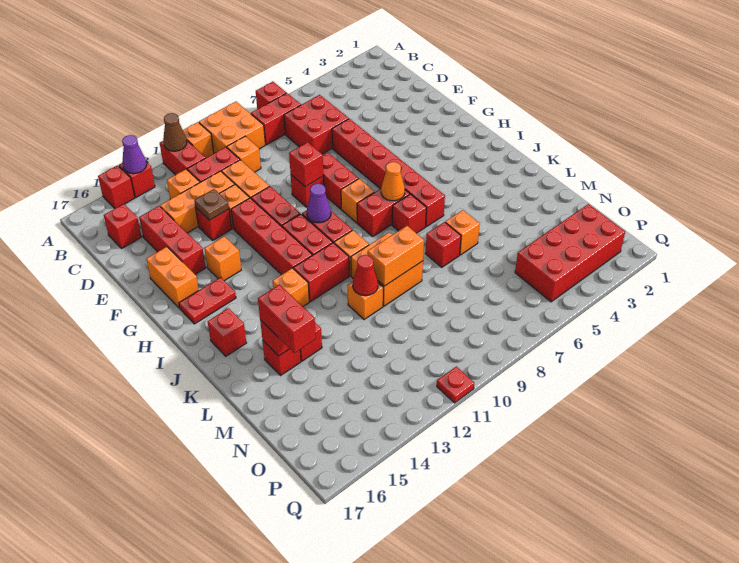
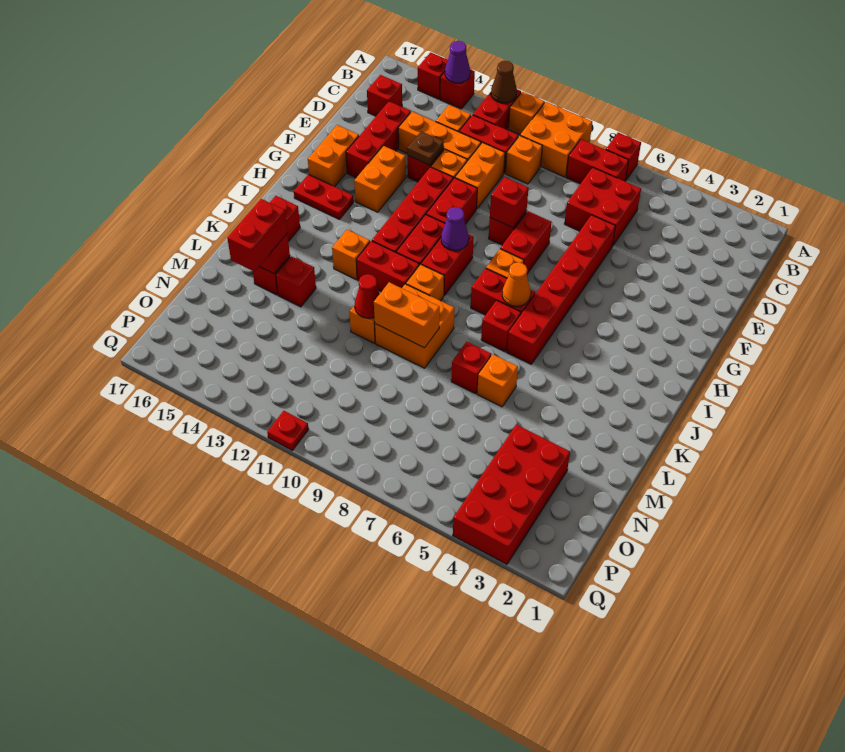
orange 1x1 brick [204,236,241,281] -> orange 1x2 brick [354,146,406,212]
red 2x4 brick [515,204,625,302] -> red 2x4 brick turned to [453,425,570,564]

